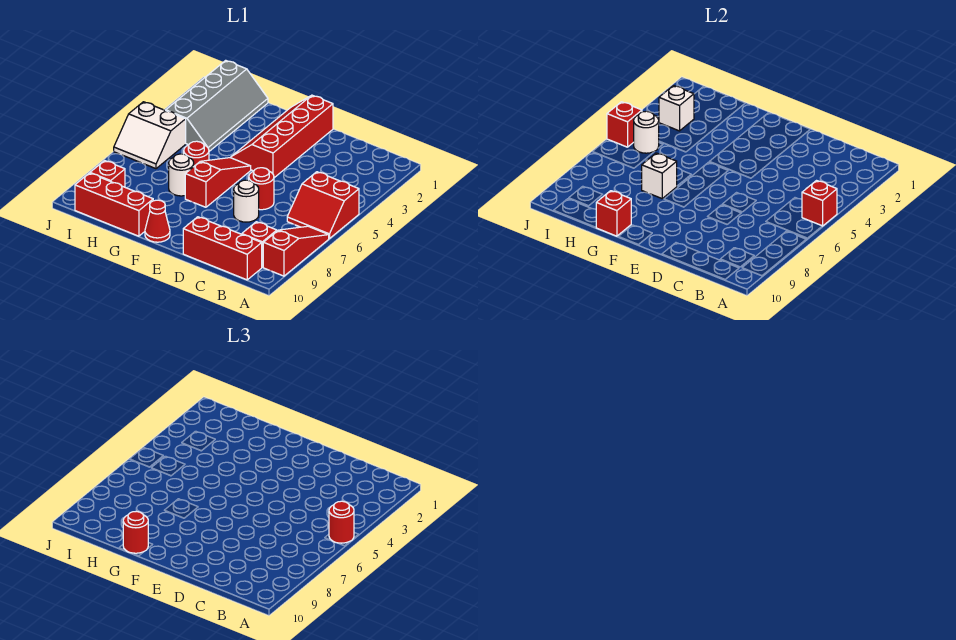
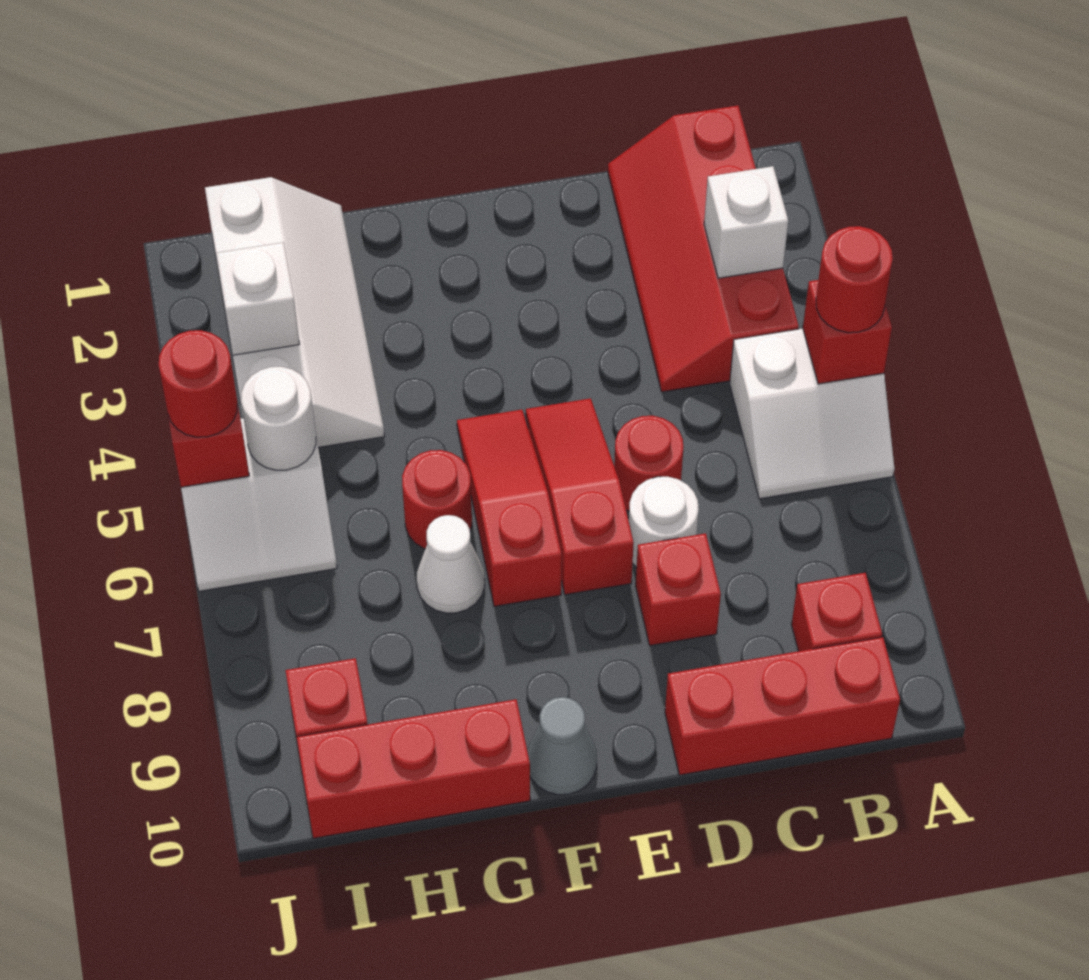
red 2x2 slope [287,172,359,239] -> white 2x2 slope [730,328,895,499]
red 1x3 slope [263,226,329,276] -> red 1x3 slope moved to [526,398,634,595]
red 2x4 slope [231,95,333,178] -> red 2x4 slope moved to [608,106,799,392]
red 1x1 cone [145,200,170,242] -> grey 1x1 cone [527,697,597,795]
white 1x1 round brick [169,154,194,196] -> white 1x1 cone [417,515,485,613]
white 1x1 brick [642,153,677,198] -> white 1x1 brick moved to [704,166,788,278]
red 1x1 brick [596,191,631,236] -> red 1x1 brick moved to [636,533,721,645]
red 1x1 round brick [123,511,148,553] -> red 1x1 round brick moved to [159,330,238,437]
grey 2x4 slope [166,60,268,151] -> white 2x4 slope [205,177,385,447]

